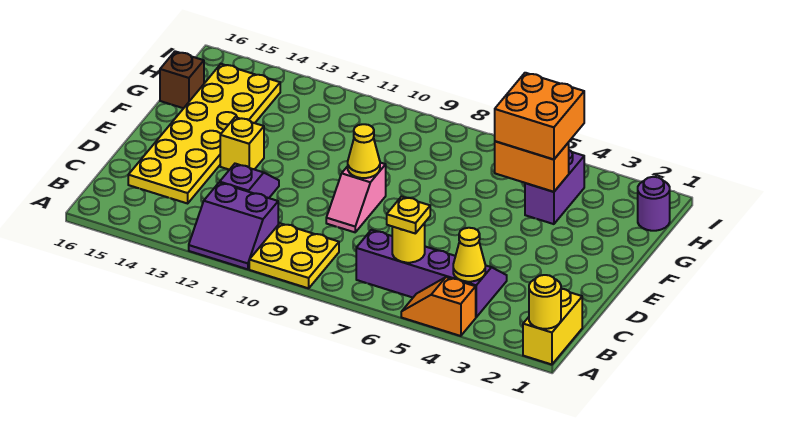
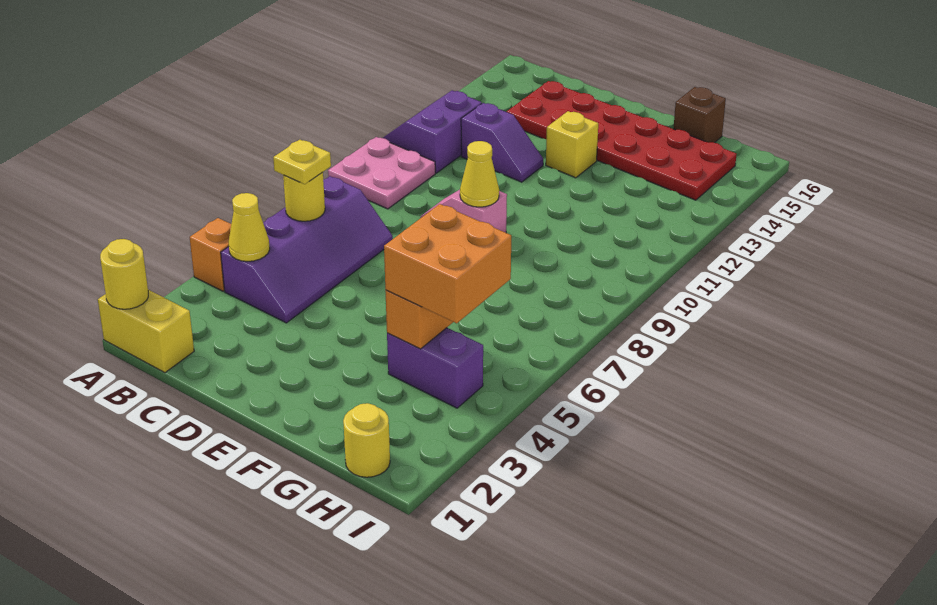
yellow 2x2 plate [249,223,339,288] -> pink 2x2 plate [328,137,435,209]
yellow 2x6 plate [128,64,280,203] -> red 2x6 plate [507,81,737,200]
purple 1x1 round brick [638,177,670,231] -> yellow 1x1 round brick [343,403,390,477]

